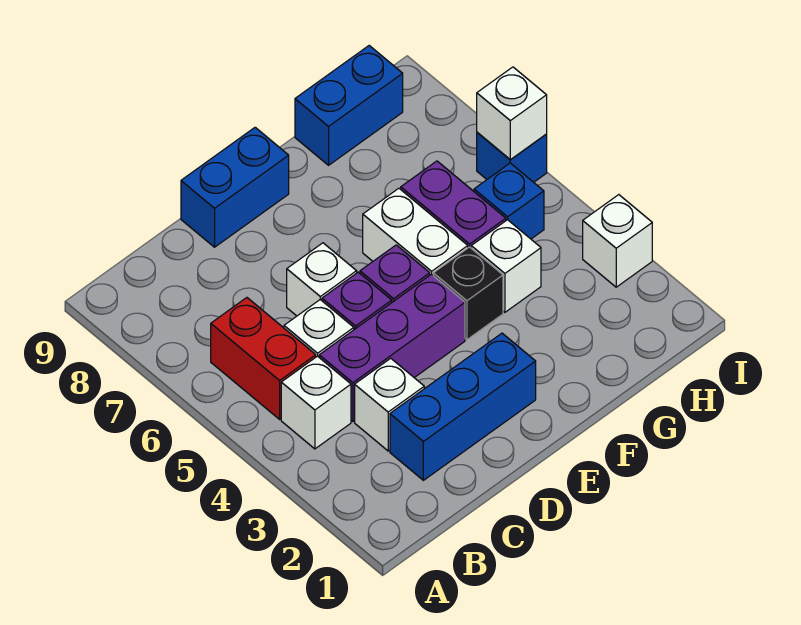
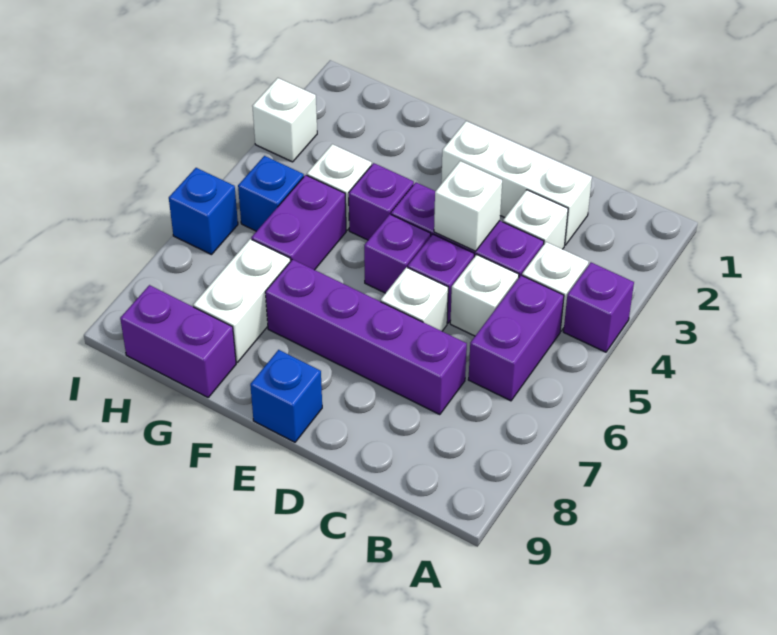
none -> purple 1x1 brick [563,263,634,352]
red 1x2 brick [211,298,316,419] -> purple 1x2 brick [468,275,564,401]
blue 1x3 brick [390,333,536,480] -> white 1x3 brick [441,121,592,245]
none -> purple 1x4 brick [265,259,467,415]
blue 1x2 brick [181,127,289,247] -> blue 1x1 brick [250,350,322,442]
black 1x1 brick [433,247,503,340] -> purple 1x1 brick [349,163,414,240]
white 1x2 brick [363,188,468,275] -> white 1x2 brick moved to [193,239,291,362]
blue 1x2 brick [295,46,403,165] -> purple 1x2 brick [120,285,236,397]
white 1x1 brick [477,67,547,159] -> white 1x1 brick moved to [434,161,502,251]

